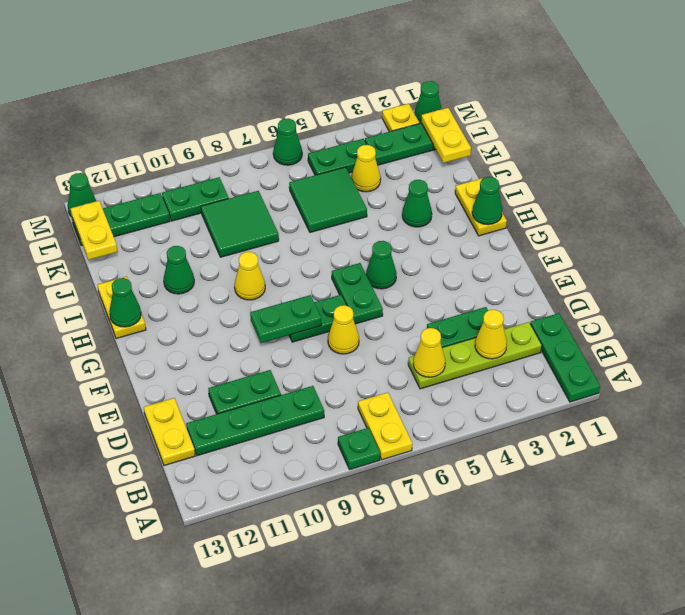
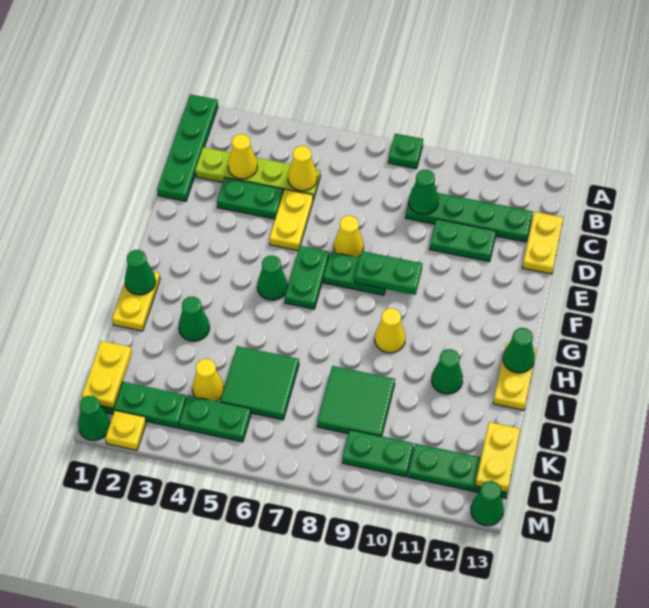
green 1x3 plate [530,313,600,402] -> green 1x4 plate [157,94,218,201]
yellow 1x2 plate [358,392,412,460] -> yellow 1x2 plate moved to [270,189,313,251]
green 1x1 cone [273,119,302,165] -> green 1x1 cone moved to [409,170,439,215]

